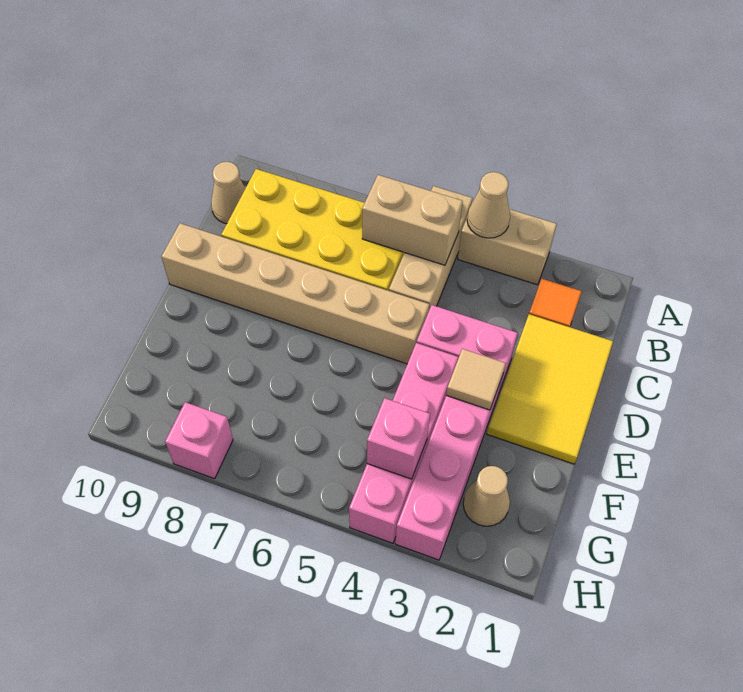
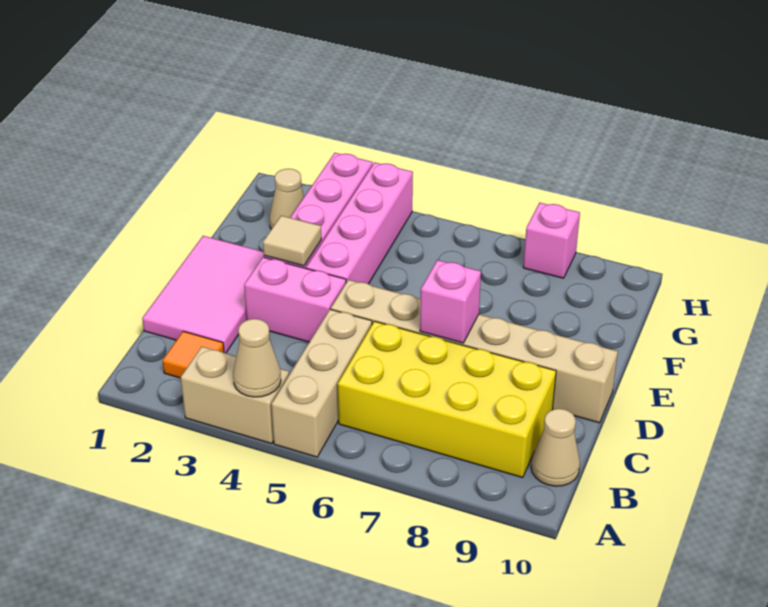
tan 1x2 brick [362,175,463,265] -> none
yellow 2x3 tile [487,314,613,464] -> pink 2x3 tile [142,236,264,353]
pink 1x1 brick [367,398,430,479] -> pink 1x1 brick moved to [420,260,481,343]

